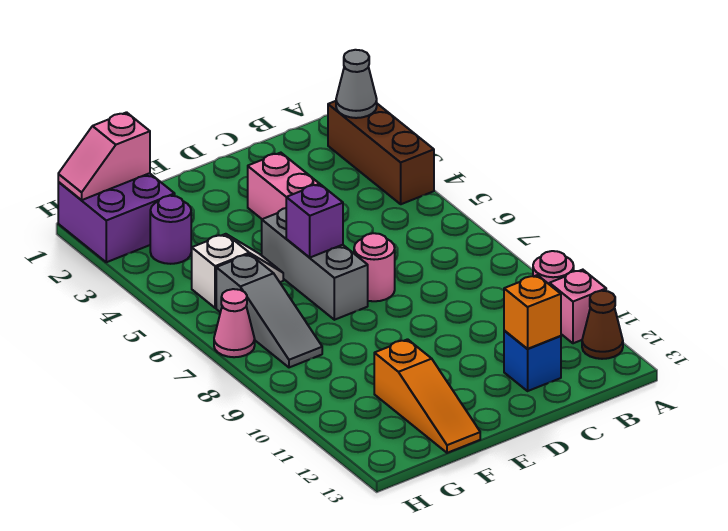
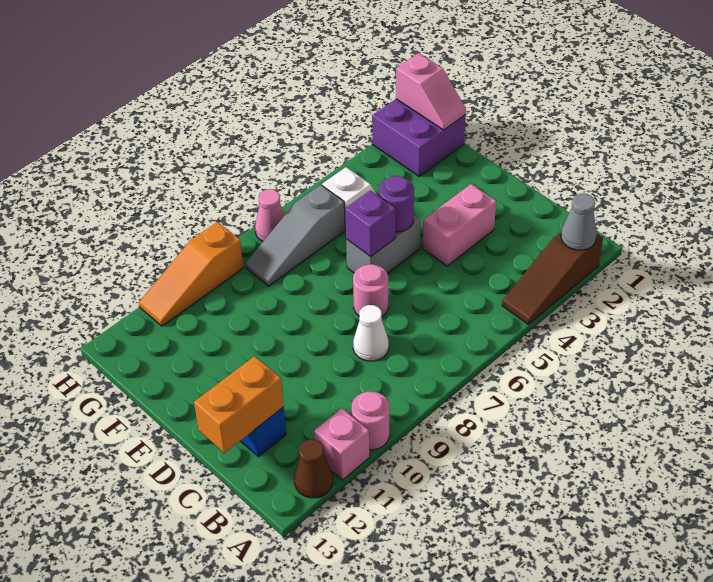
brown 1x3 brick [328,101,434,204] -> brown 1x3 slope [502,232,603,325]
none -> white 1x1 cone [353,305,389,361]
orange 1x1 brick [504,275,561,349] -> orange 1x2 brick [194,356,284,453]
grey 1x3 brick [262,208,368,320] -> grey 1x2 brick [346,215,421,273]
orange 1x3 slope [374,339,480,453] -> orange 1x3 slope moved to [139,222,243,326]
pink 1x2 slope [58,112,150,200] -> pink 1x2 slope turned to [396,53,466,130]
purple 1x1 round brick [150,196,191,264] -> purple 1x1 round brick moved to [379,176,414,232]

